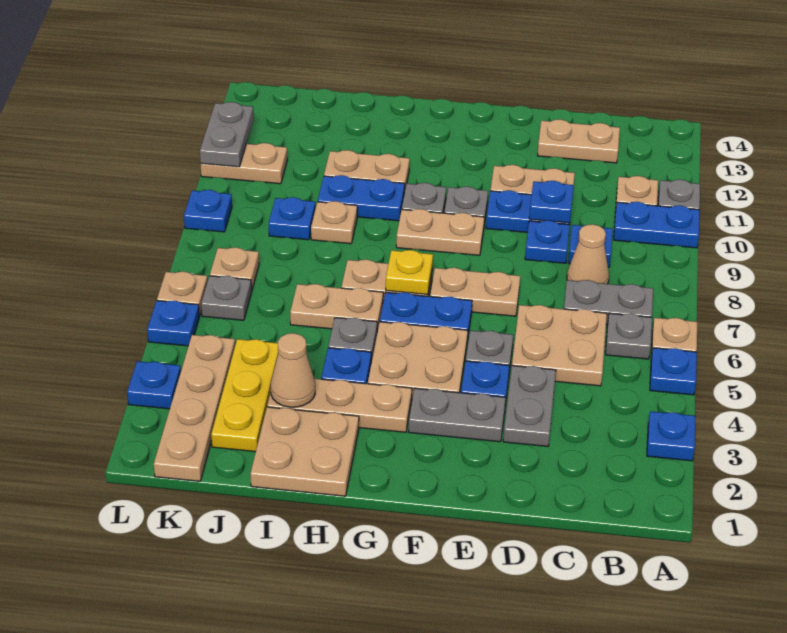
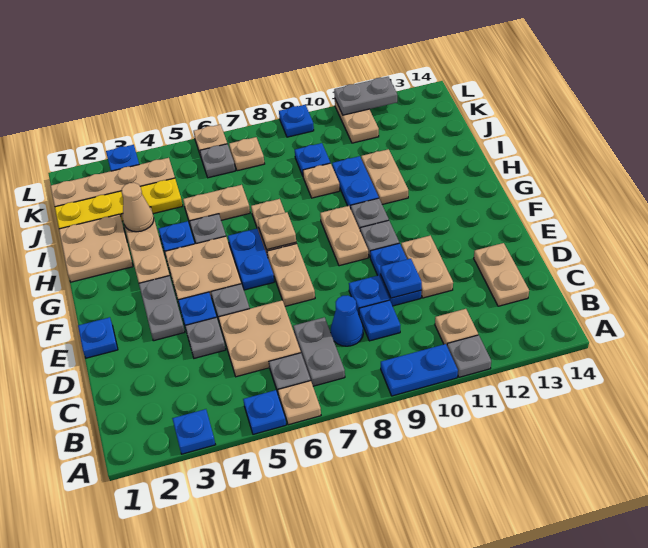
blue 1x2 plate [614,202,700,248] -> blue 1x2 plate turned to [381,344,458,396]
tan 1x1 cone [567,224,609,284] -> blue 1x1 cone [331,295,363,346]
grey 1x2 plate [503,366,556,446] -> grey 1x1 plate [185,317,226,358]
yellow 1x1 plate [386,250,433,294] -> tan 1x1 plate [258,212,296,250]
tan 1x2 plate [290,284,383,332] -> tan 1x2 plate turned to [183,185,250,223]
yellow 1x3 plate [211,339,278,452] -> yellow 1x4 plate [55,178,183,229]
blue 1x1 plate [147,301,199,346] -> blue 1x1 plate moved to [78,317,118,358]

